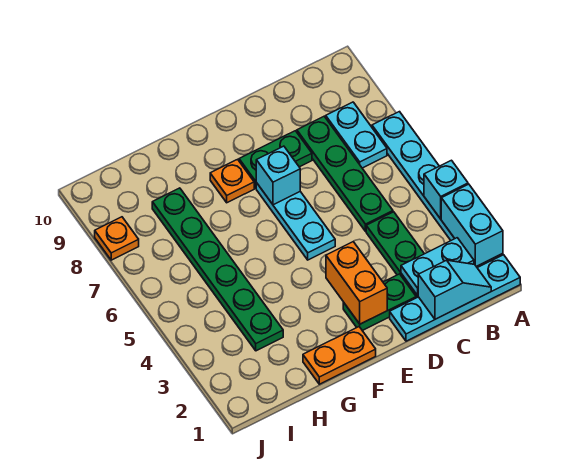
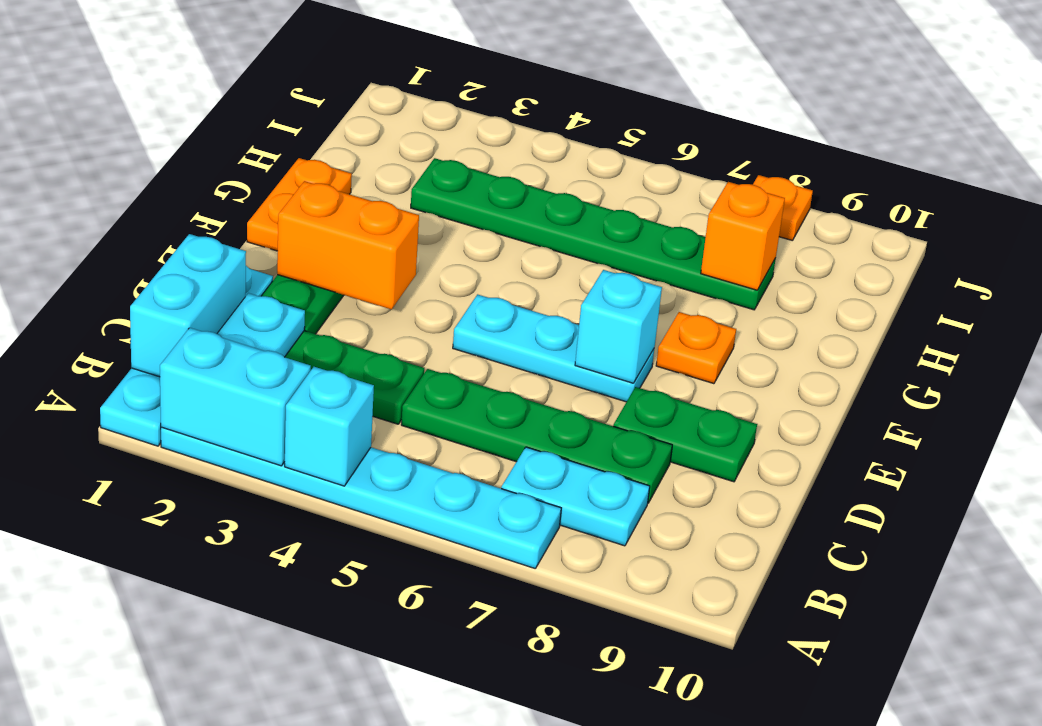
cyan 1x2 slope [418,260,491,319] -> cyan 1x2 brick [130,234,246,377]
green 1x2 plate [239,131,312,188] -> green 1x2 plate turned to [613,387,757,482]
none -> orange 1x1 brick [701,182,785,290]

